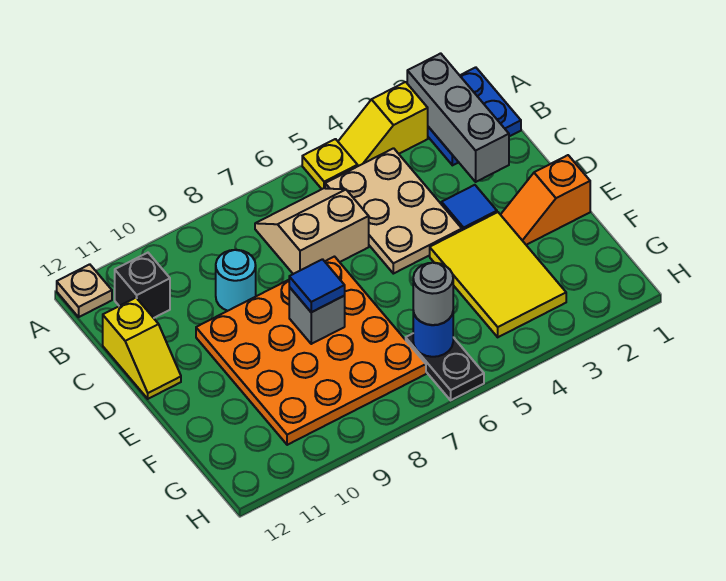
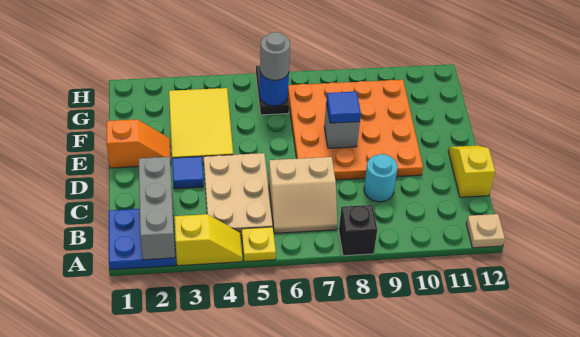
black 1x1 brick [115,253,170,318] -> black 1x1 brick moved to [339,205,377,256]

